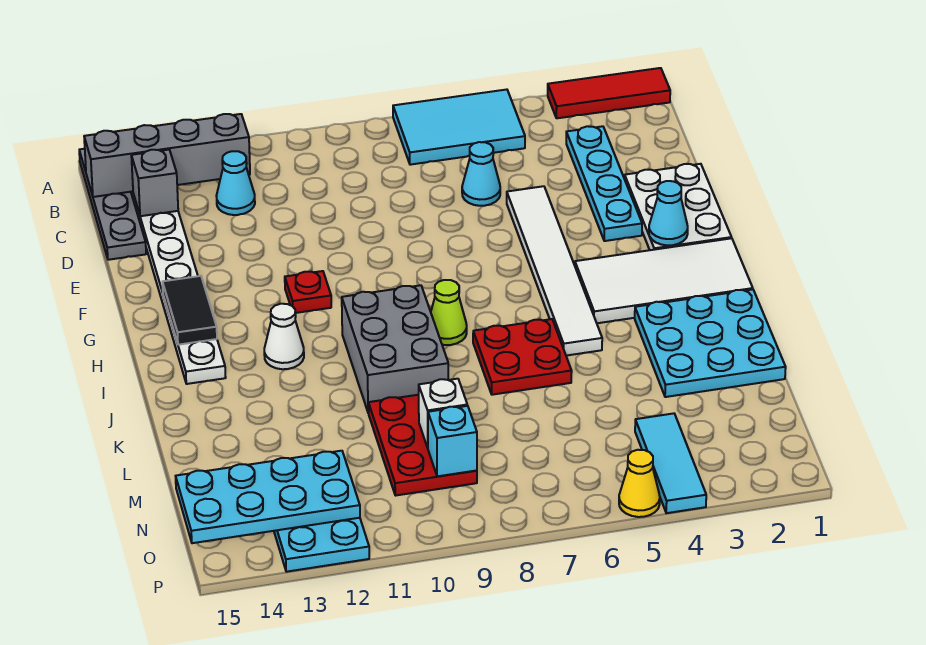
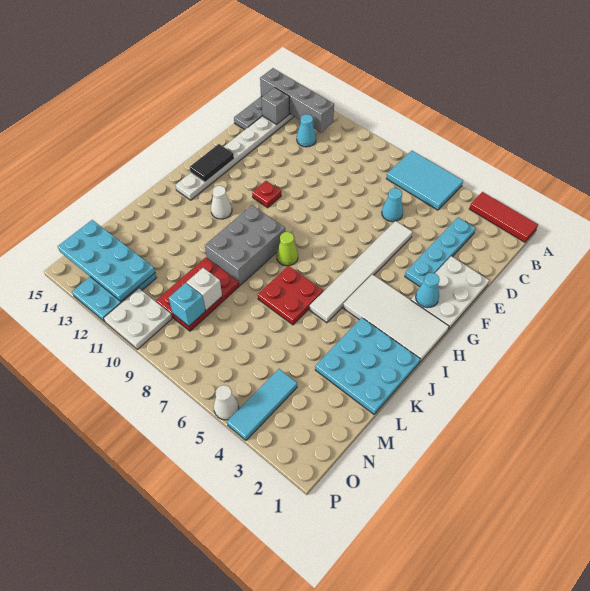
none -> white 2x2 plate [104,288,172,349]
yellow 1x1 cone [619,450,660,517] -> white 1x1 cone [214,385,239,420]

